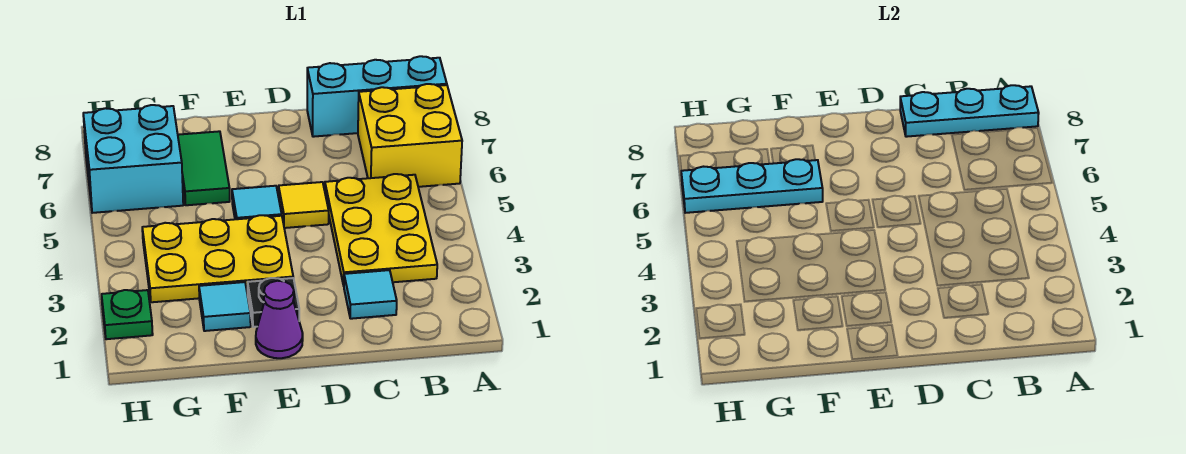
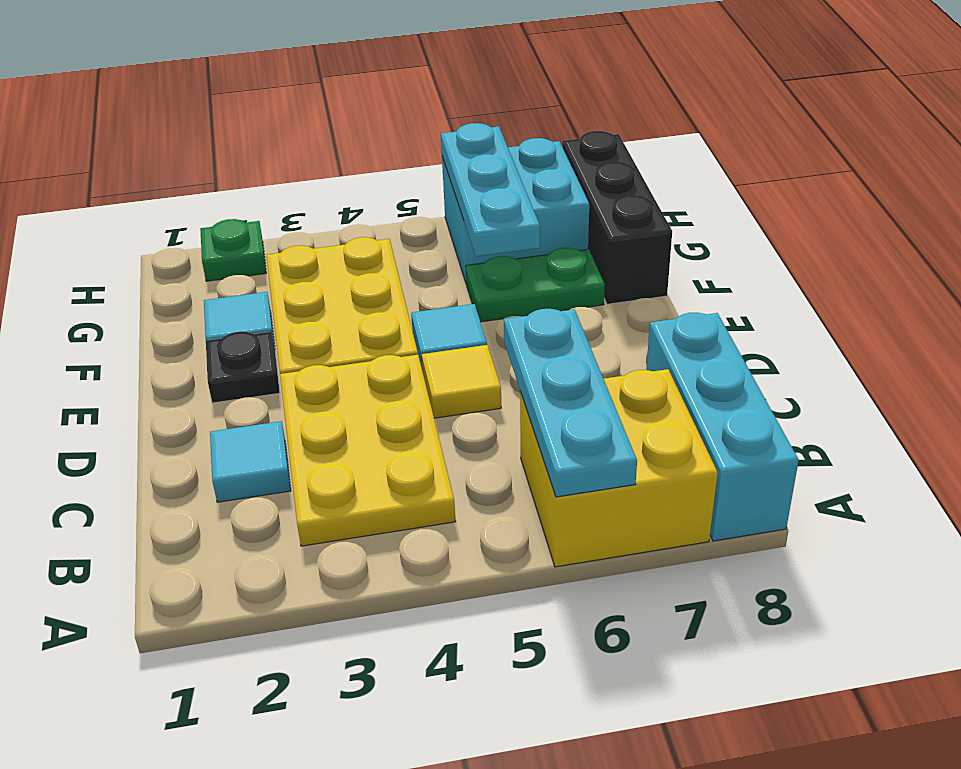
cyan 1x3 plate [900,85,1039,137] -> cyan 1x3 plate moved to [504,309,637,497]
yellow 2x3 plate [325,174,437,286] -> yellow 2x3 plate turned to [280,355,456,546]
purple 1x1 cone [256,281,303,358] -> none
green 1x2 tile [178,131,230,205] -> green 1x2 plate [466,248,605,322]
none -> black 1x3 brick [562,131,672,304]

